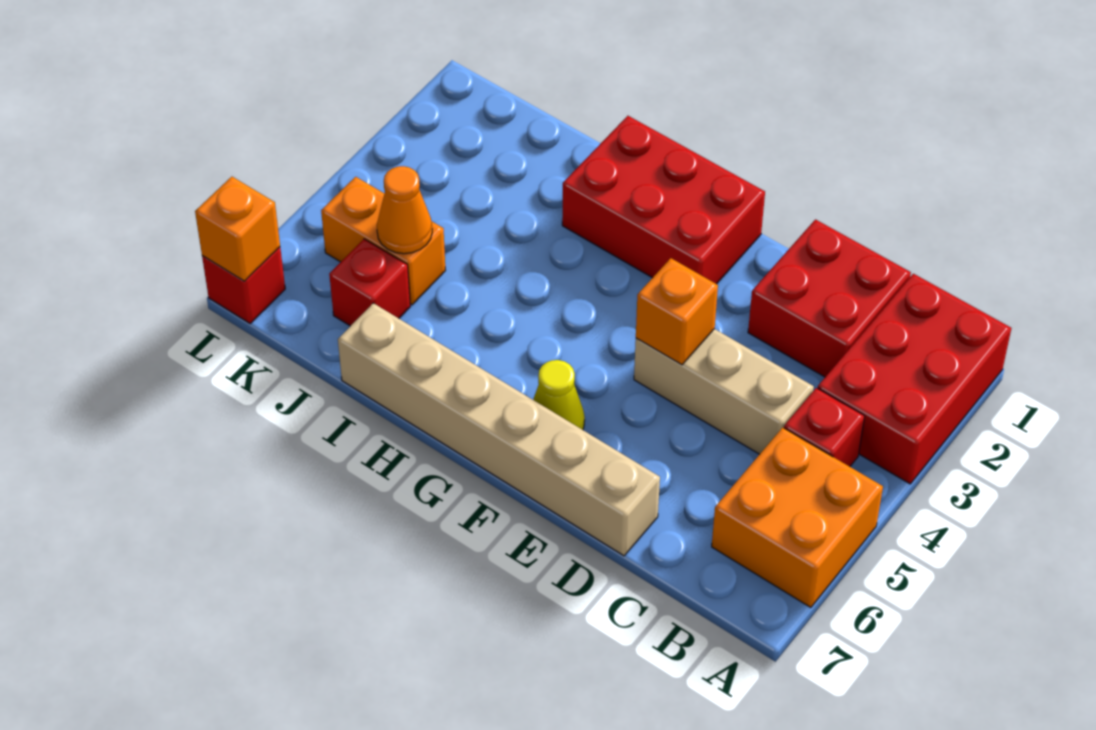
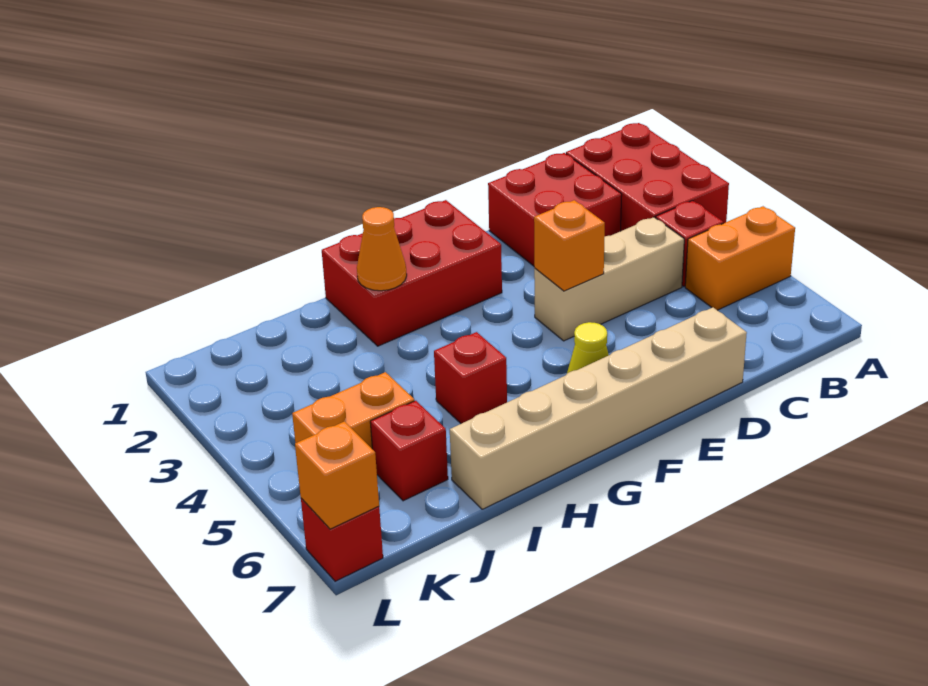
orange 2x2 brick [712,428,883,608] -> orange 1x2 brick [685,206,795,310]
none -> red 1x1 brick [434,332,507,424]
orange 1x1 cone [377,166,432,254] -> orange 1x1 cone moved to [357,207,407,291]

